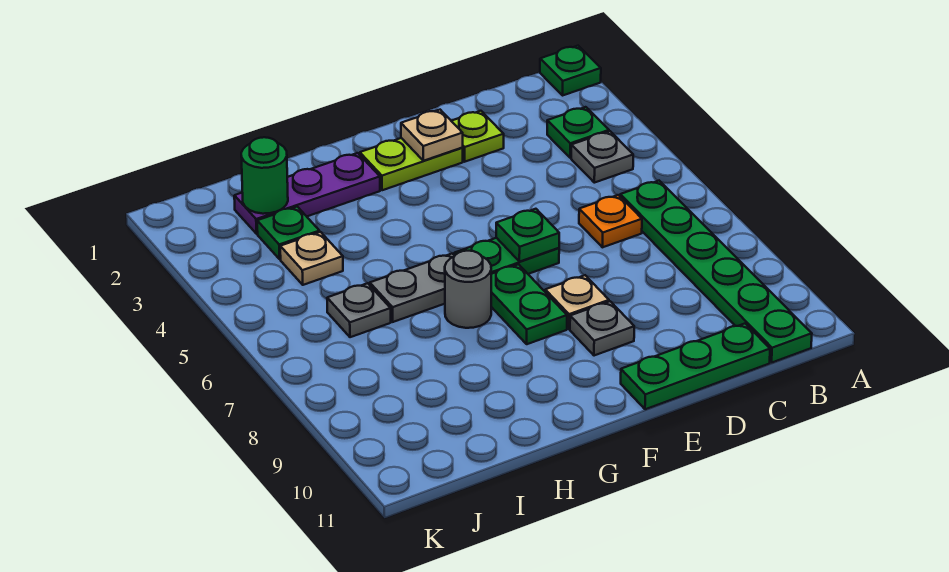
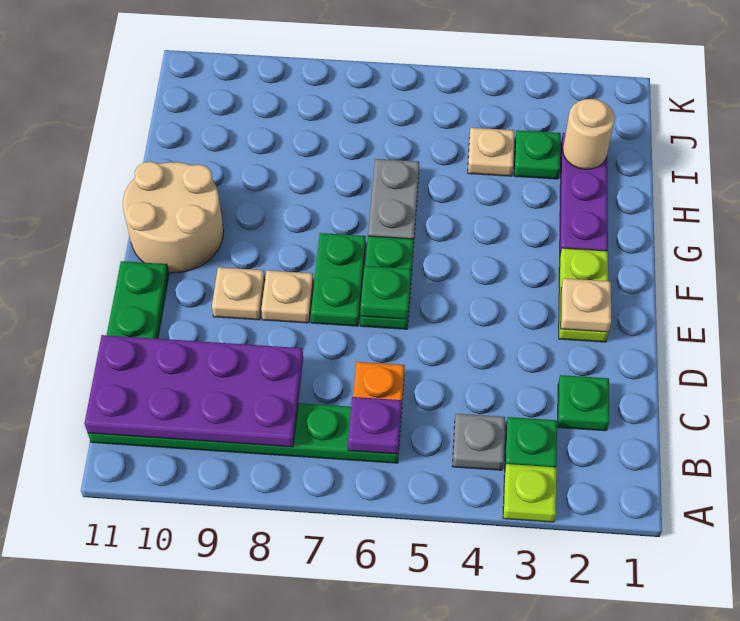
green 1x1 plate [540,46,601,95] -> green 1x1 plate moved to [558,375,609,431]
none -> purple 1x1 plate [348,397,402,454]
none -> purple 2x4 plate [84,335,303,447]
lime 1x1 plate [452,111,504,162] -> lime 1x1 plate moved to [503,464,557,522]
grey 1x1 plate [570,301,634,356] -> tan 1x1 plate [212,267,265,320]
green 1x2 plate [491,264,567,344] -> green 1x2 plate turned to [311,233,366,326]
none -> tan 2x2 round brick [123,162,224,273]
grey 1x1 round brick [445,251,491,328] -> none
green 1x1 round brick [241,137,288,214] -> tan 1x1 round brick [563,99,615,169]
grey 1x1 plate [327,283,391,337] -> none

